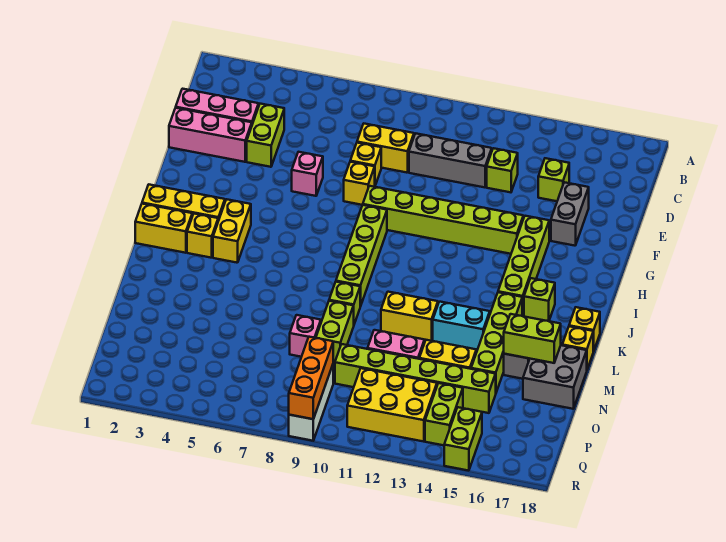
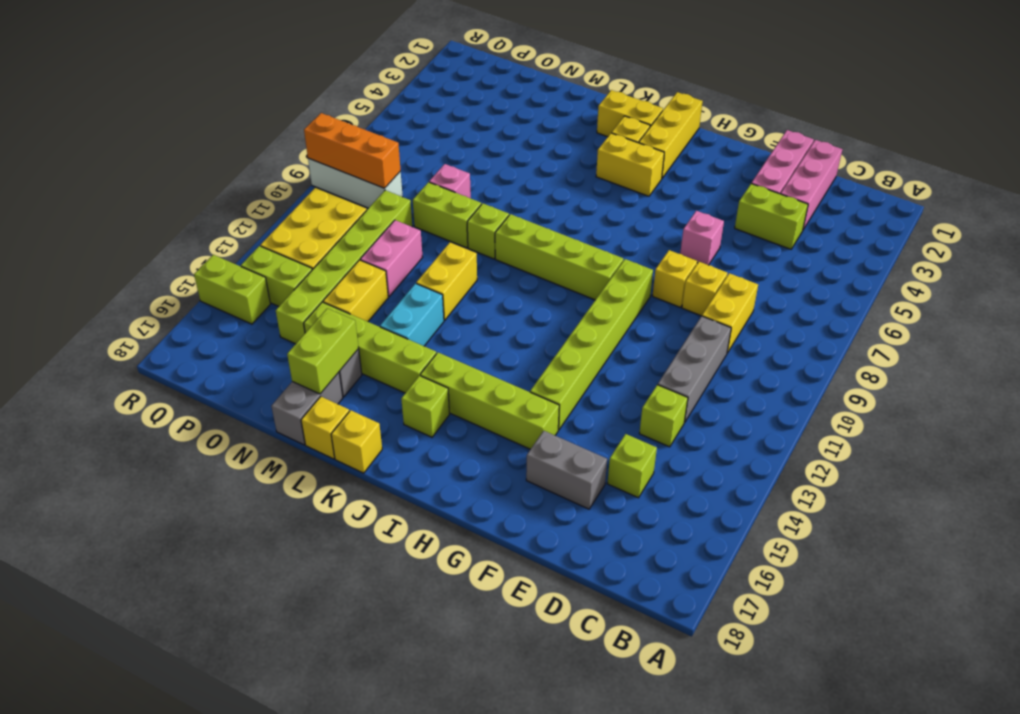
yellow 1x2 brick [135,204,192,253] -> yellow 1x2 brick turned to [597,90,663,137]
grey 2x2 brick [523,345,587,409] -> grey 1x2 brick [271,372,343,445]

